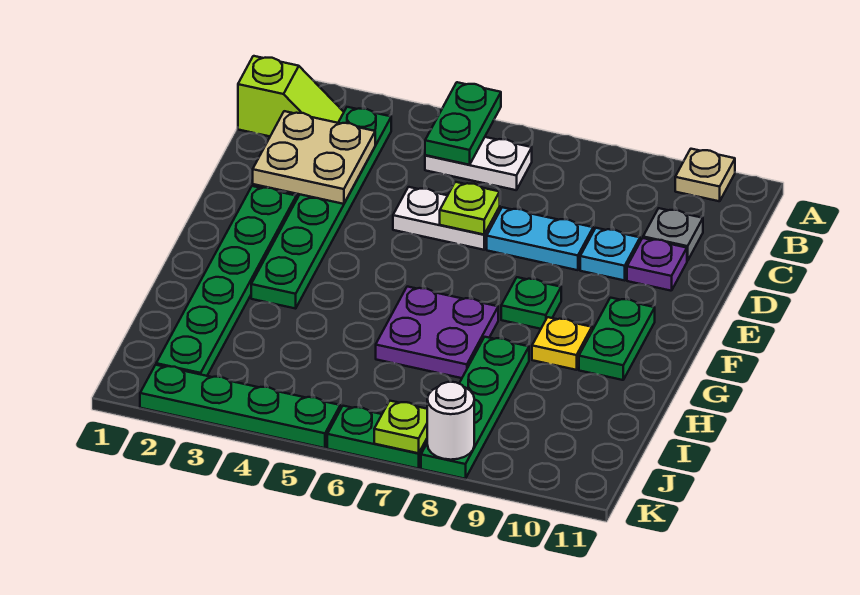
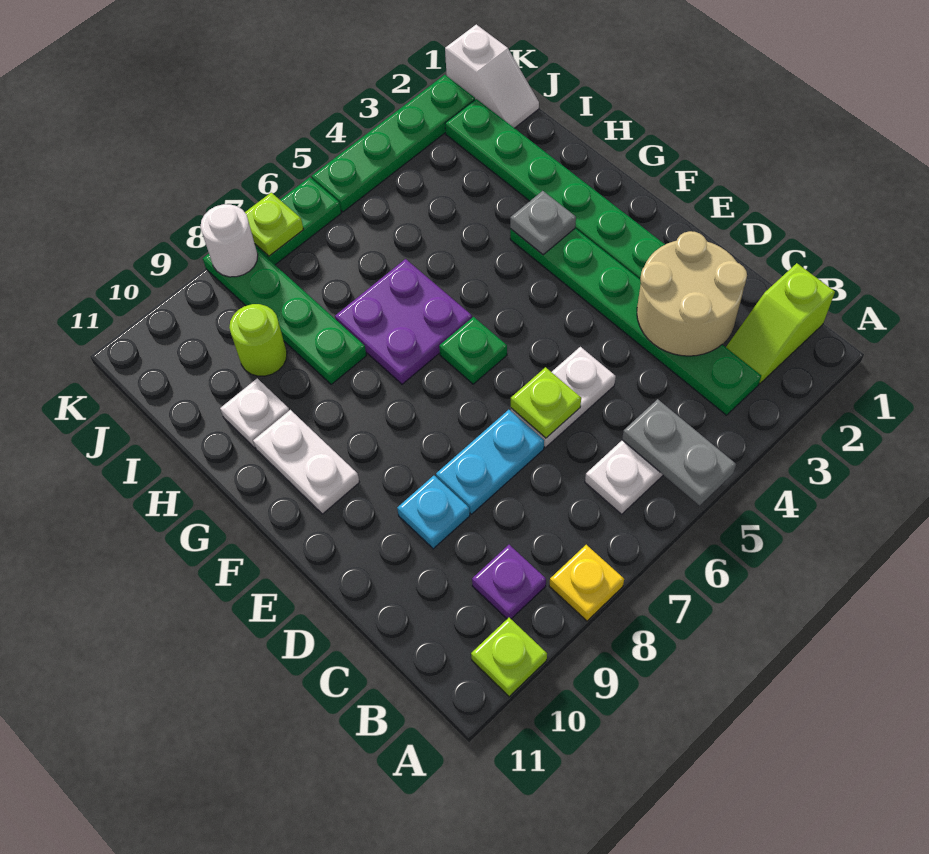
green 1x2 plate [425,82,501,165] -> grey 1x2 plate [622,399,736,506]
tan 1x1 plate [675,149,735,201] -> lime 1x1 plate [471,618,547,697]
tan 2x2 plate [253,111,375,204] -> tan 2x2 round brick [637,231,747,356]
grey 1x1 plate [643,208,703,261] -> grey 1x1 plate moved to [510,191,576,255]
purple 1x1 plate [627,238,687,291] -> purple 1x1 plate moved to [472,545,546,619]
green 1x1 plate [501,277,561,329] -> green 1x1 plate moved to [439,317,507,384]
green 1x2 plate [579,298,655,380] -> white 1x2 plate [253,410,359,514]
yellow 1x1 plate [532,317,592,370] -> yellow 1x1 plate moved to [549,545,624,621]
none -> white 1x1 plate [220,378,289,448]
none -> lime 1x1 round brick [229,304,287,376]
none -> white 1x2 slope [445,25,539,128]

